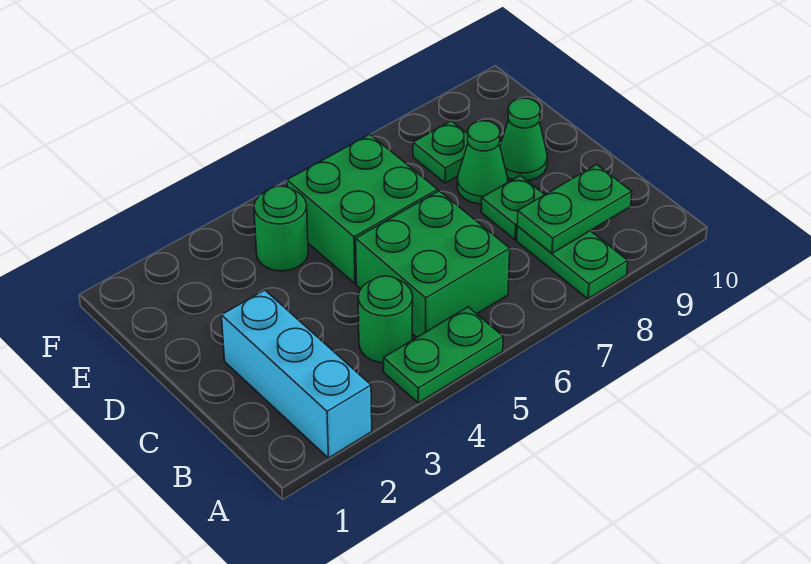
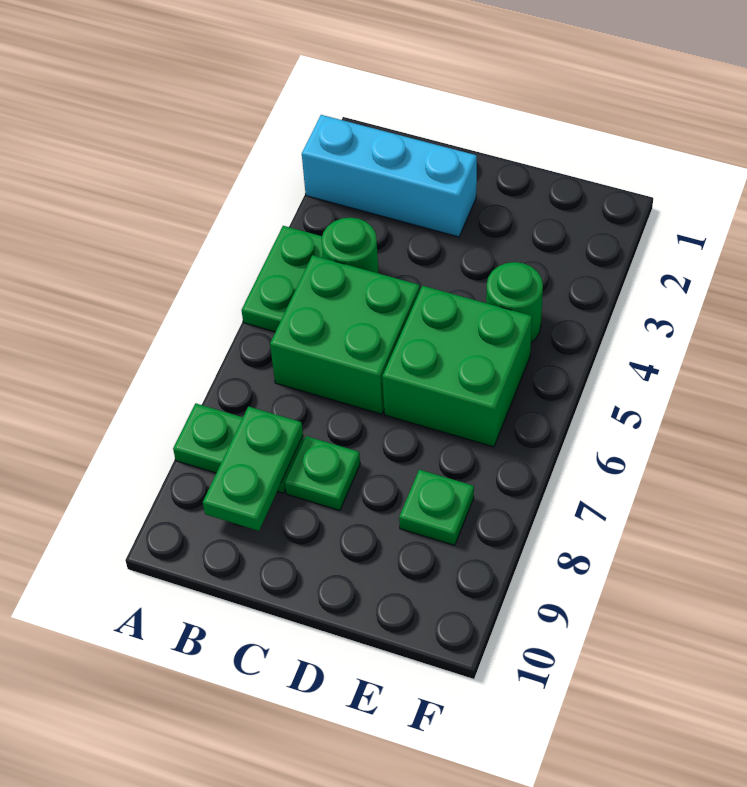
green 1x1 cone [457,121,508,204] -> none
green 1x1 cone [500,98,547,181] -> none

